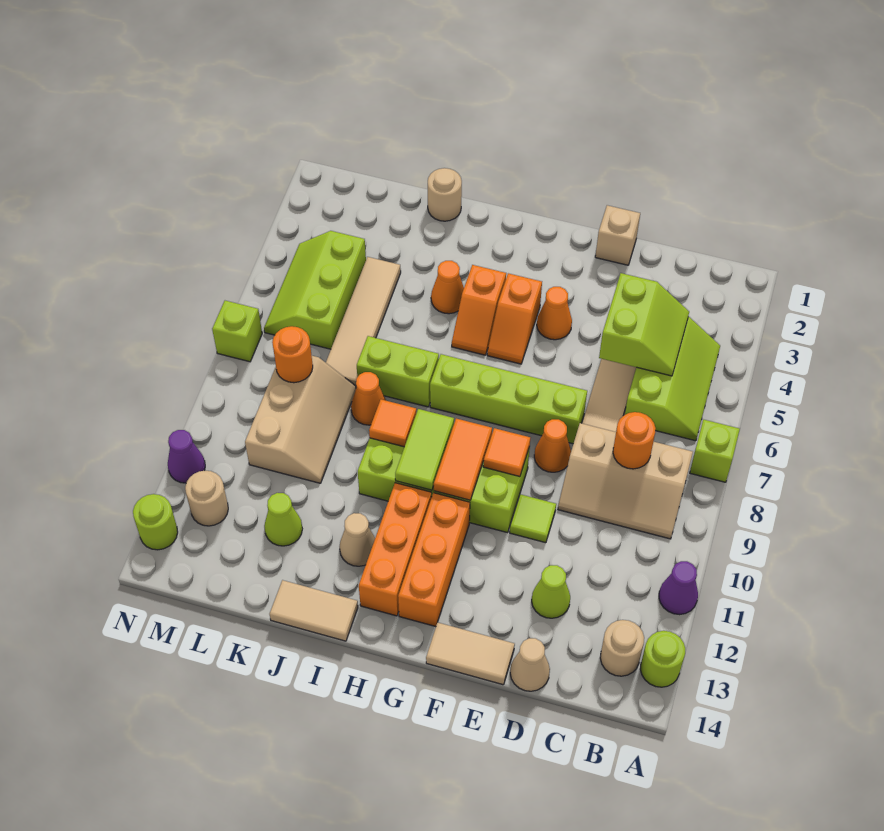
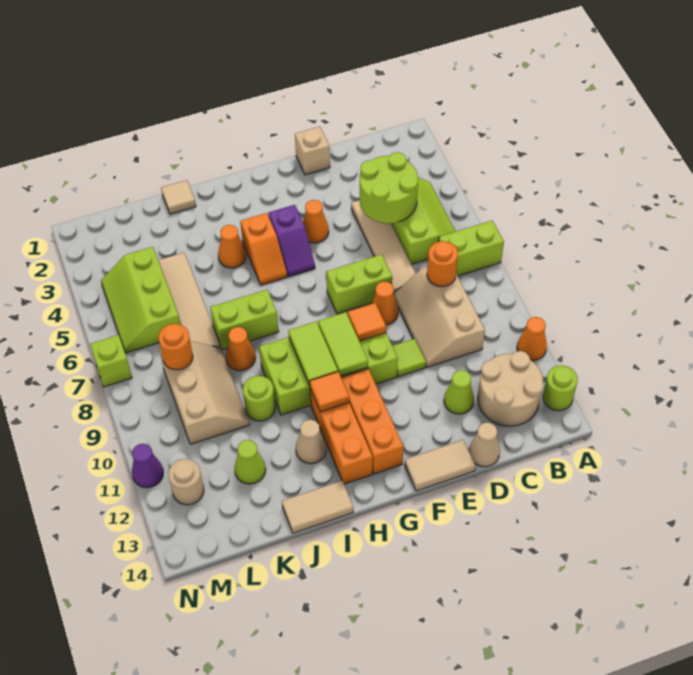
lime 1x1 brick [690,420,740,482] -> lime 1x2 brick [439,221,504,276]
purple 1x1 cone [659,561,698,615] -> orange 1x1 cone [517,317,547,361]
tan 2x3 slope [558,423,693,539] -> tan 2x3 slope turned to [394,267,485,367]
tan 1x1 round brick [600,620,644,676] -> tan 2x2 round brick [478,351,543,426]
lime 2x2 slope [599,273,689,376] -> lime 2x2 round brick [360,152,418,223]
lime 1x4 brick [430,354,587,444] -> lime 1x2 brick [326,254,392,314]
orange 1x2 slope [487,273,542,364] -> purple 1x2 slope [268,205,315,277]
orange 1x2 tile [434,419,492,500] -> lime 1x2 tile [318,312,368,376]
orange 1x1 tile [369,399,416,447] -> orange 1x1 tile moved to [310,372,349,412]
tan 1x1 round brick [428,168,462,221] -> tan 1x1 tile [161,180,196,214]
lime 1x1 round brick [133,494,178,550] -> lime 1x1 round brick moved to [243,376,275,421]

